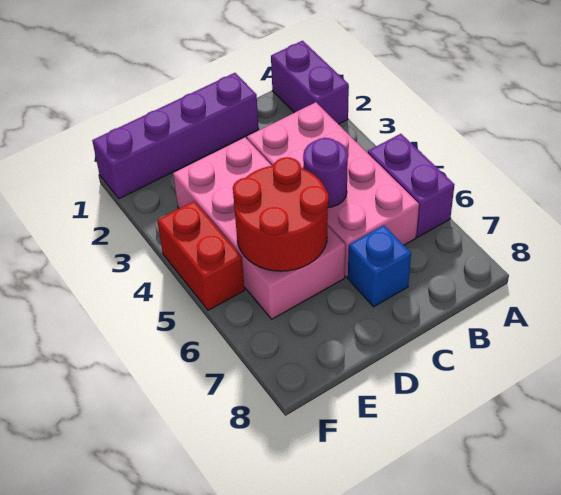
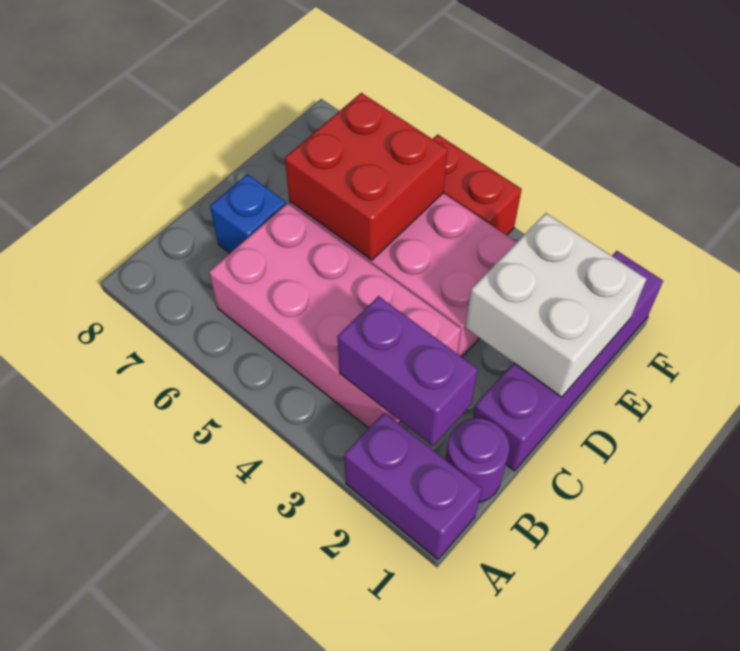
purple 1x2 brick [368,134,454,237] -> purple 1x2 brick moved to [337,296,478,446]
purple 1x1 round brick [303,138,348,207] -> purple 1x1 round brick moved to [445,418,509,502]
none -> white 2x2 brick [465,213,646,397]
red 2x2 round brick [233,157,329,271] -> red 2x2 brick [285,93,448,260]

